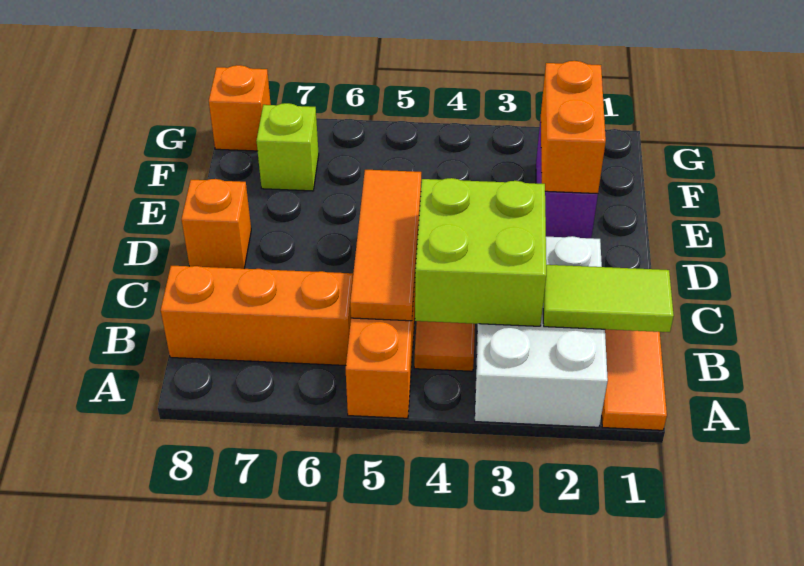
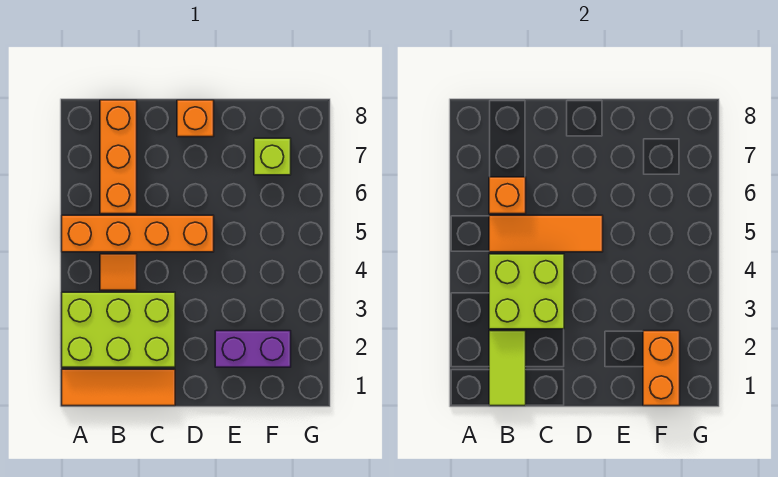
white 2x3 brick [475,236,608,427] -> lime 2x3 brick [62,292,175,367]
orange 1x2 brick [541,61,606,194] -> orange 1x2 brick turned to [643,331,680,406]
orange 1x1 brick [209,65,271,151] -> orange 1x1 brick moved to [489,177,526,214]

